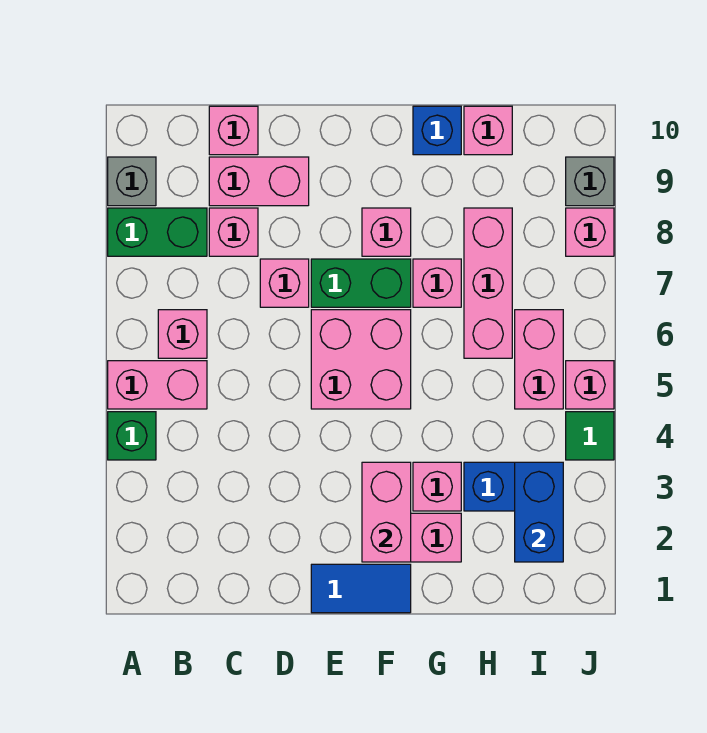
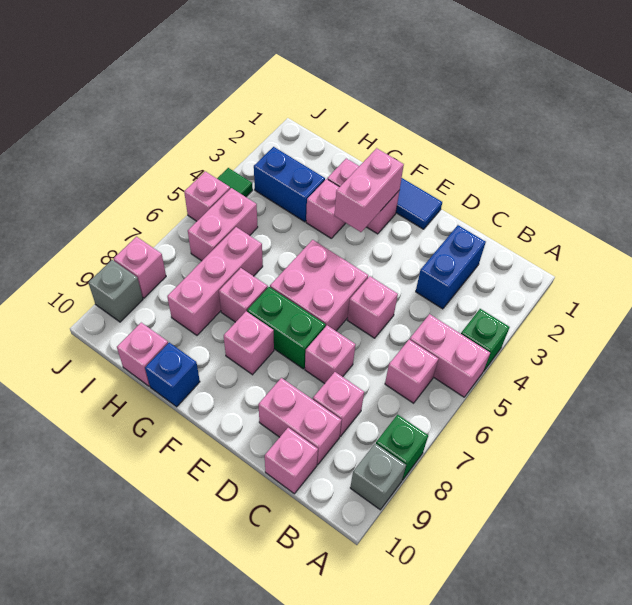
green 1x2 brick [108,208,207,256] -> green 1x1 brick [376,415,428,480]
none -> pink 1x1 brick [347,276,398,338]
blue 1x2 brick [515,462,563,562] -> blue 1x2 brick moved to [416,225,486,309]

